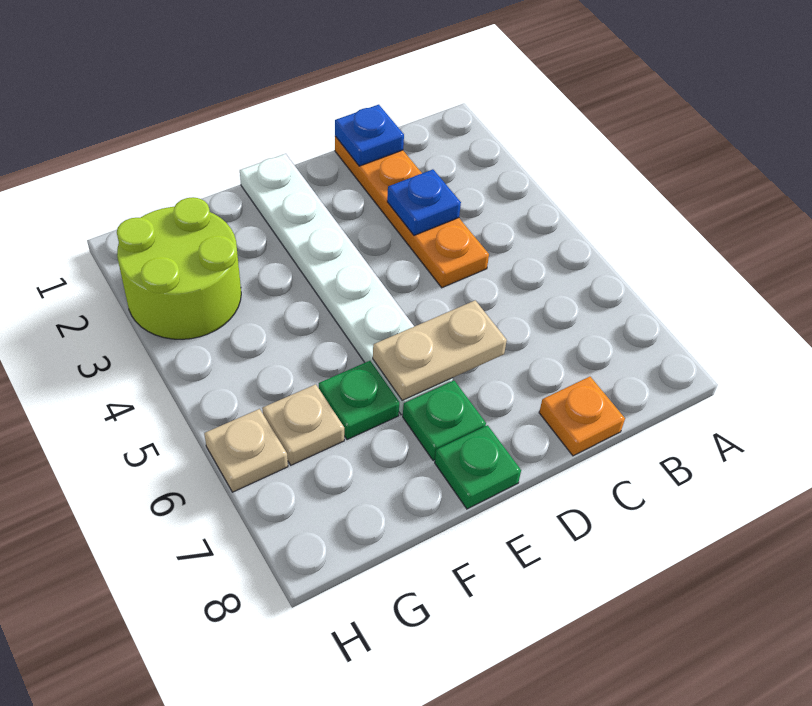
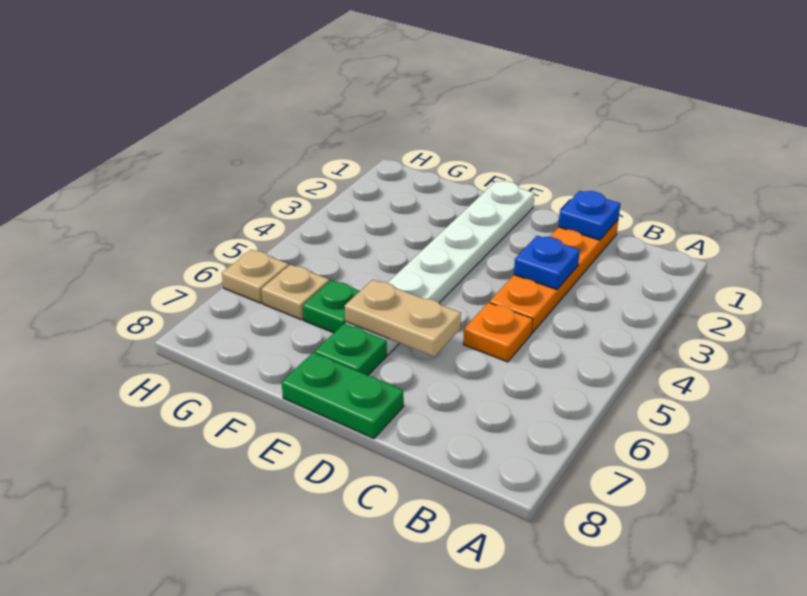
orange 1x1 plate [539,377,625,456] -> orange 1x1 plate moved to [463,302,533,362]
green 1x1 plate [435,425,521,509] -> green 1x2 plate [282,353,404,438]
lime 2x2 round brick [117,197,241,339] -> none

